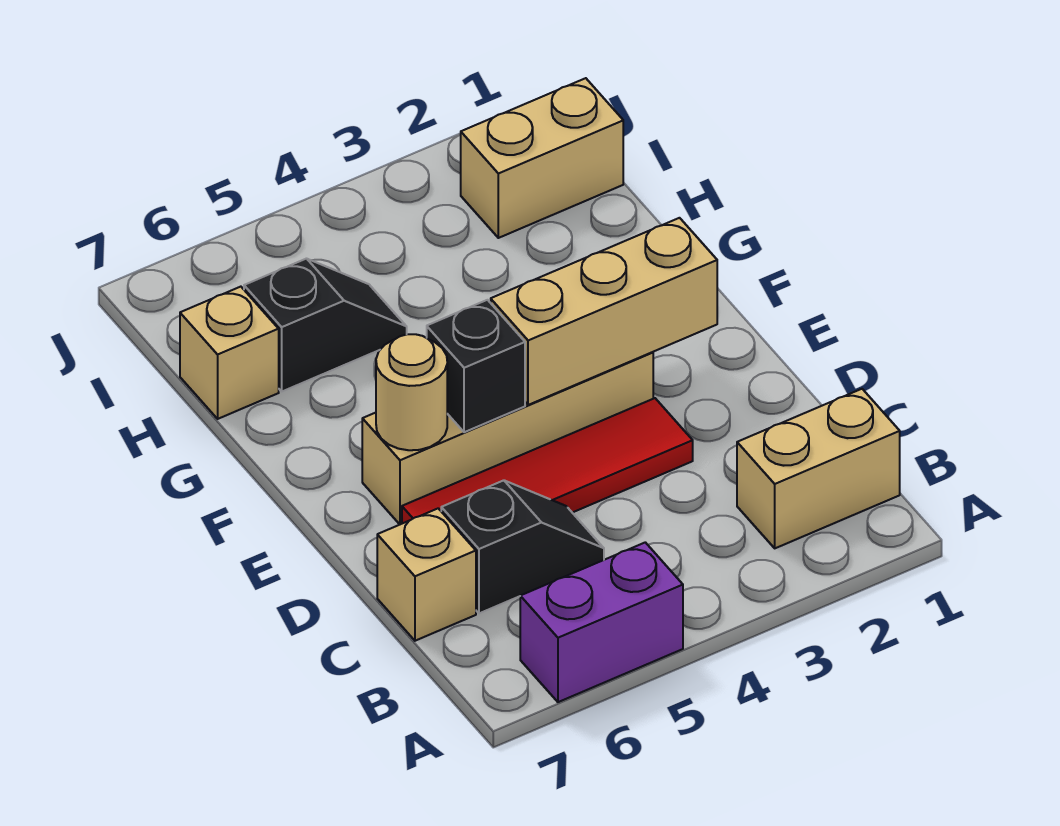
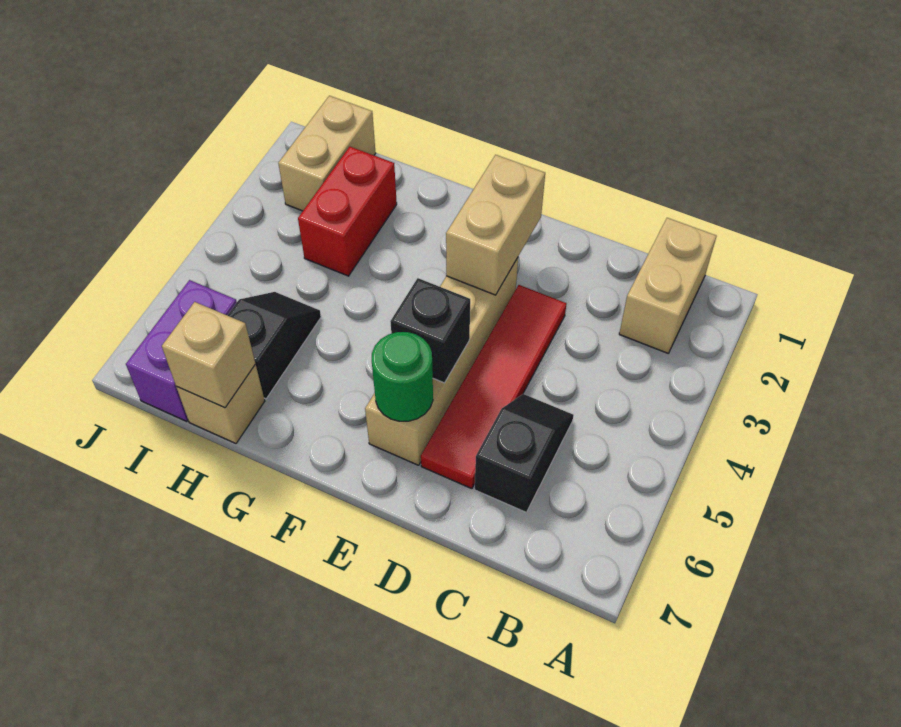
purple 1x2 brick [520,542,683,702] -> purple 1x2 brick moved to [126,280,237,421]
tan 1x1 brick [377,508,476,641] -> tan 1x1 brick moved to [162,302,255,408]
tan 1x3 brick [491,218,717,405] -> tan 1x2 brick [446,155,545,295]
tan 1x1 round brick [376,334,447,450] -> green 1x1 round brick [372,332,433,421]
none -> red 1x2 brick [298,147,397,276]

